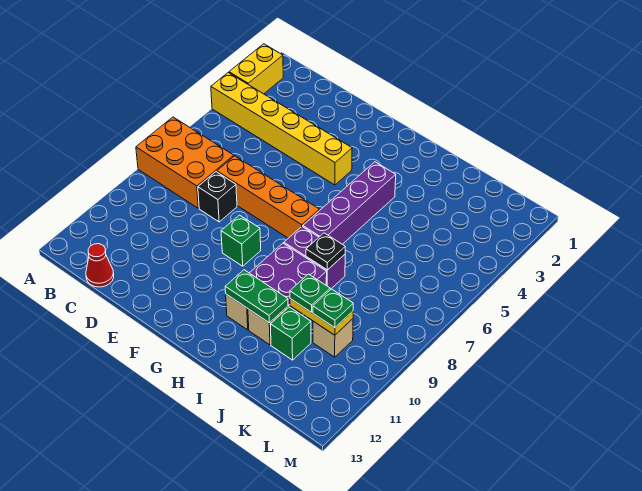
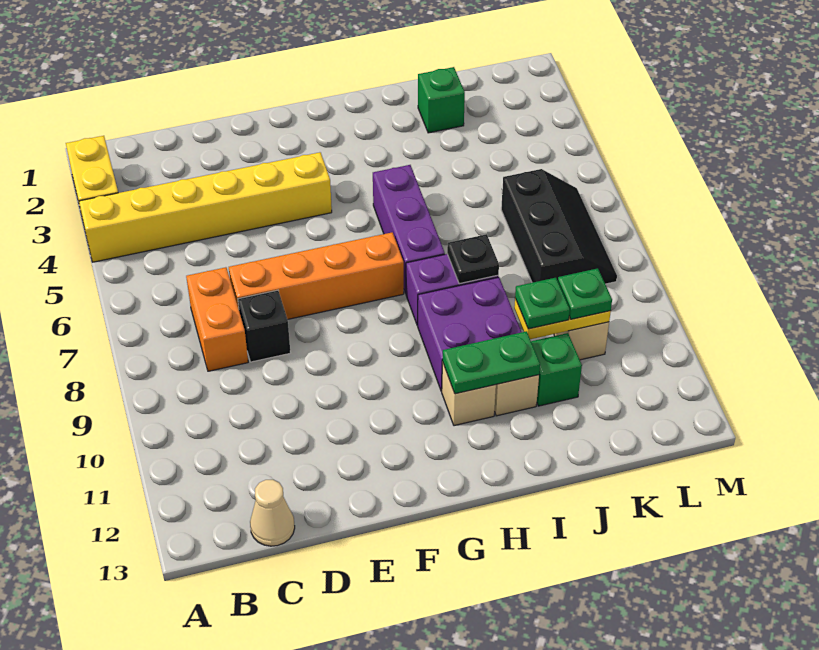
orange 2x3 brick [136,117,234,208] -> orange 1x2 brick [186,267,248,371]
red 1x1 cone [86,244,114,287] -> tan 1x1 cone [250,480,295,546]
green 1x1 brick [221,215,261,266] -> green 1x1 brick moved to [418,67,465,133]
purple 1x4 brick [303,162,396,244] -> purple 1x3 brick [373,165,445,293]
none -> black 2x3 slope [501,169,617,284]

